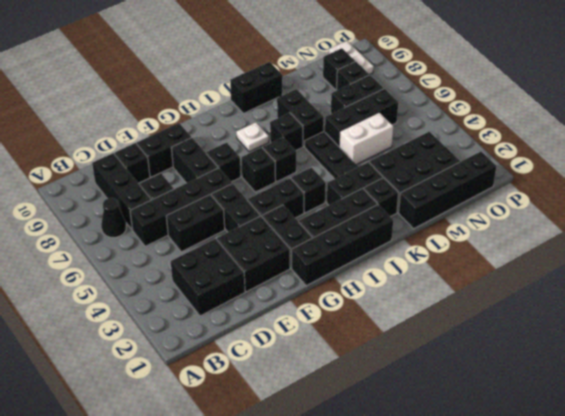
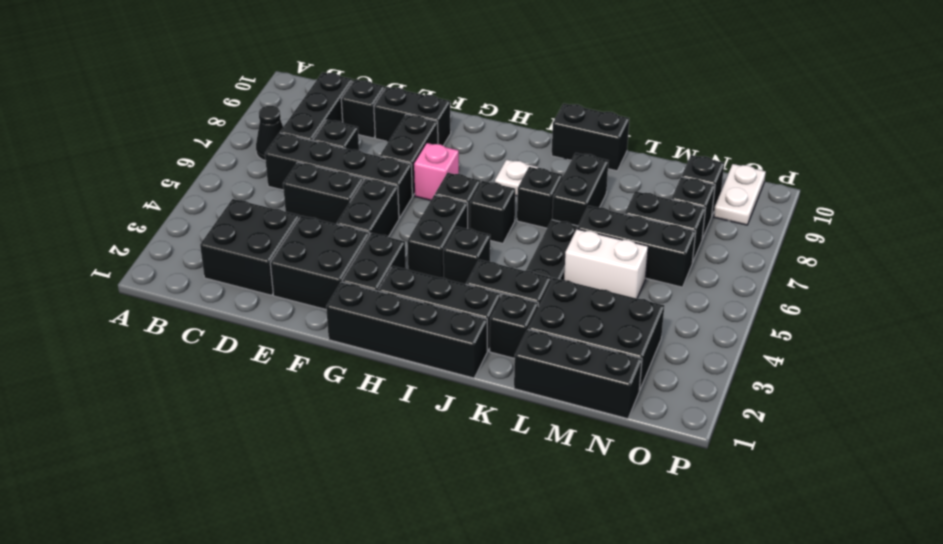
black 1x2 brick [248,178,304,218] -> black 1x2 brick turned to [407,195,468,278]
black 1x1 brick [206,143,241,182] -> pink 1x1 brick [414,143,459,200]
black 1x4 brick [399,152,496,229] -> black 1x3 brick [514,329,642,419]

